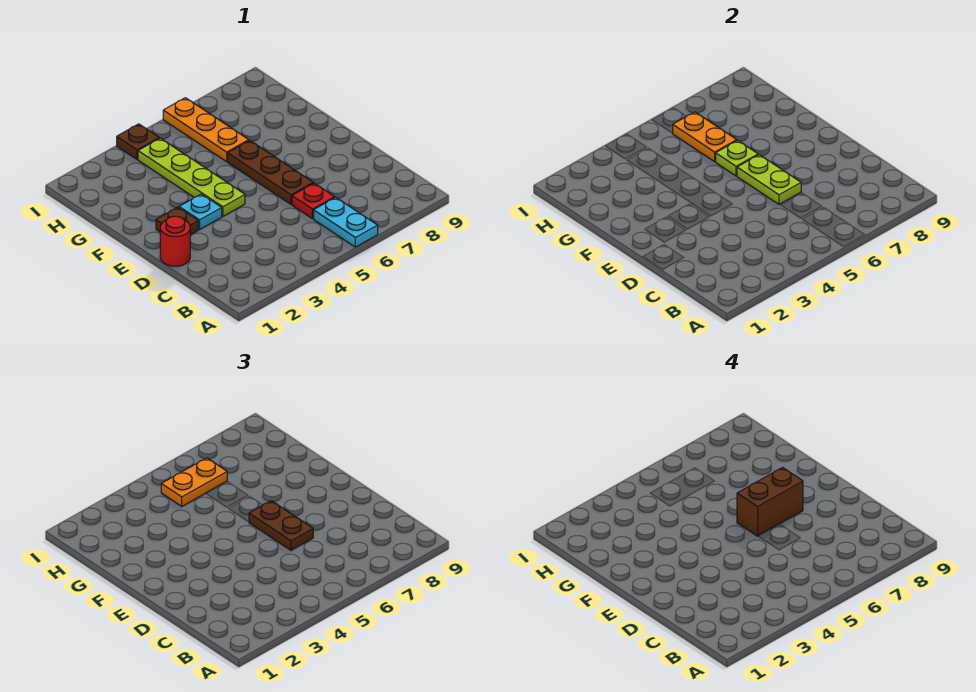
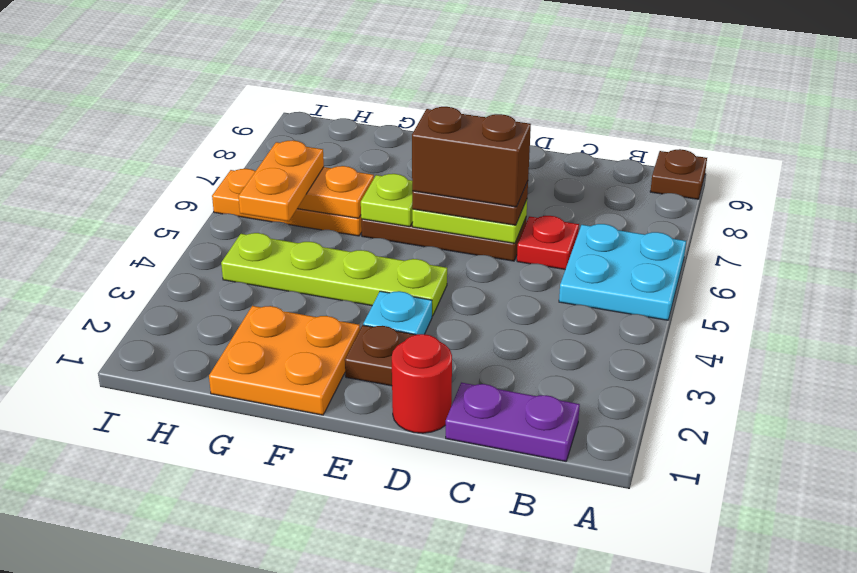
cyan 1x2 plate [314,197,378,247] -> cyan 2x2 plate [559,224,686,320]
none -> purple 1x2 plate [446,383,580,461]
brown 1x2 brick [737,468,803,536] -> brown 1x2 brick turned to [412,107,531,207]
none -> orange 2x2 plate [209,306,360,415]
brown 1x1 plate [117,124,159,159] -> brown 1x1 plate moved to [650,149,707,199]

